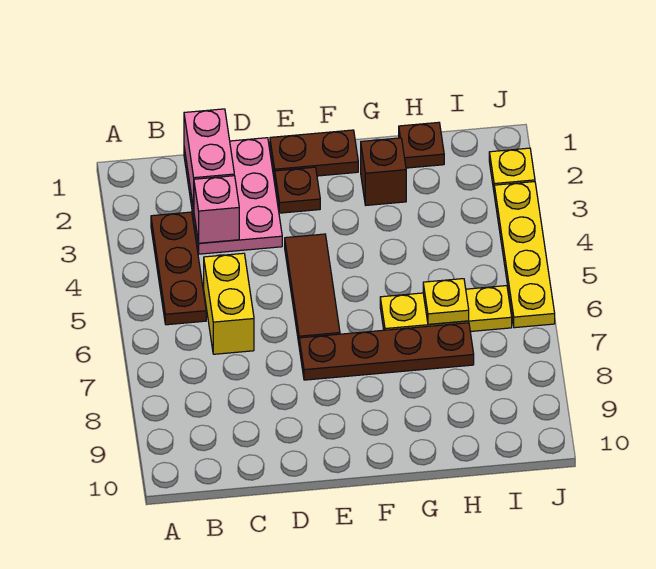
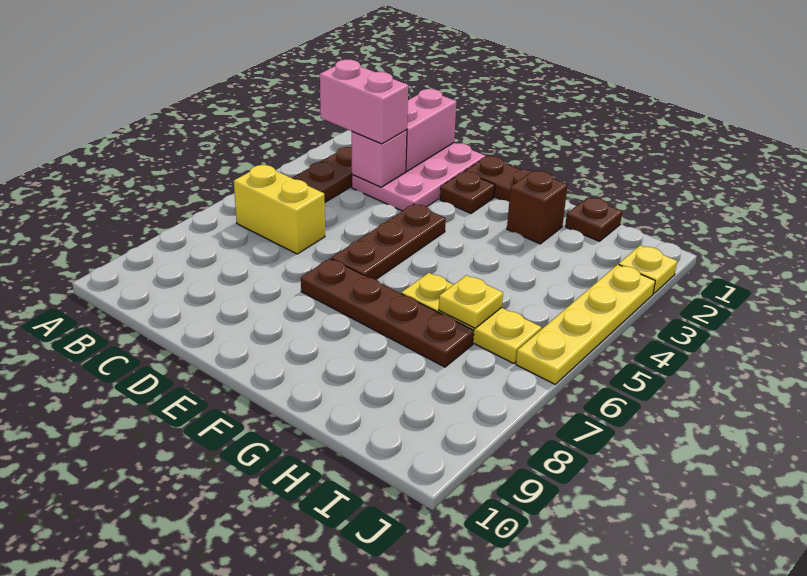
none -> pink 1x2 brick [320,60,408,144]
yellow 1x2 brick [204,253,254,354] -> yellow 1x2 brick turned to [234,165,325,254]
brown 1x3 tile [285,234,340,343] -> brown 1x3 plate [331,204,446,279]

